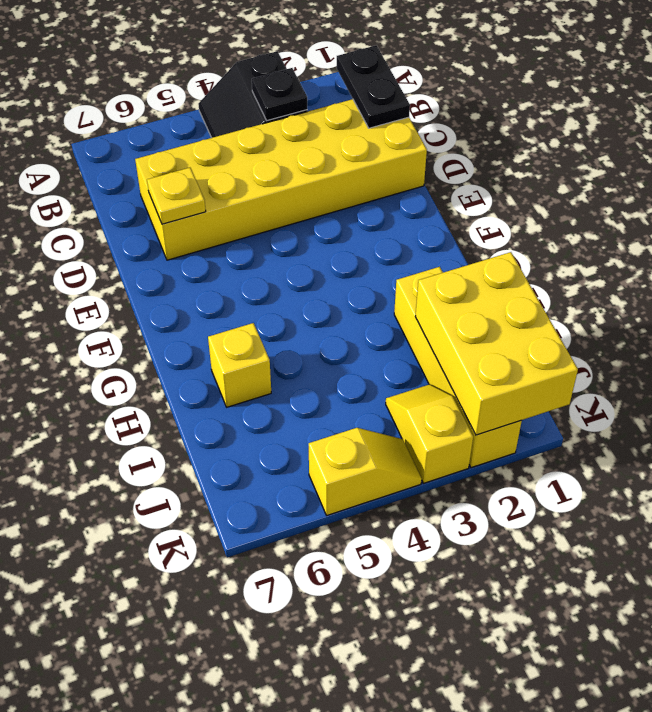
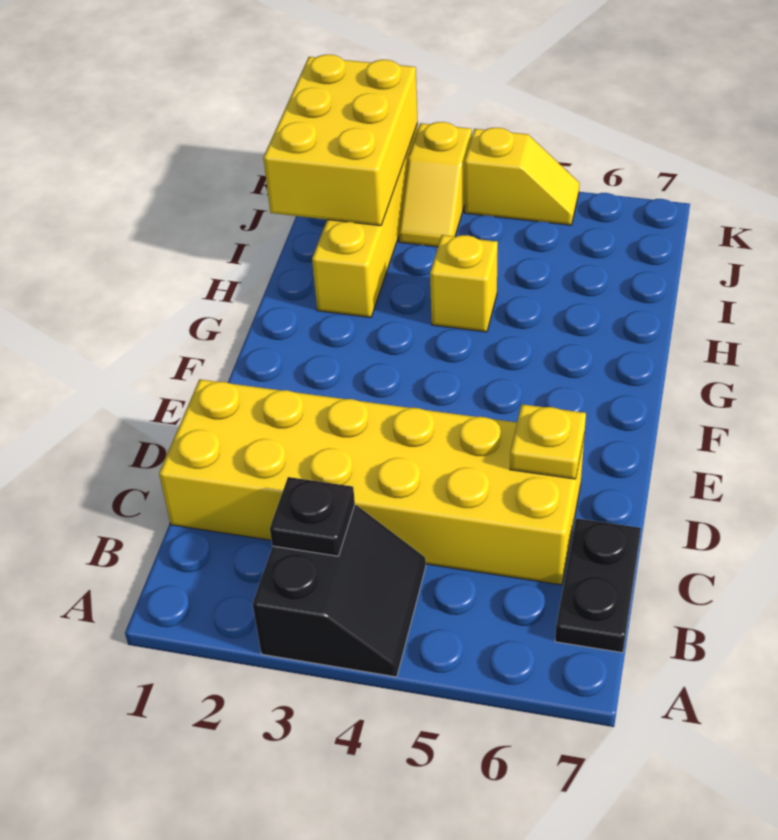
black 1x2 plate [337,45,410,128] -> black 1x2 plate moved to [555,518,641,653]
yellow 1x1 brick [208,323,271,407] -> yellow 1x1 brick moved to [430,235,498,332]
yellow 1x2 slope [309,428,422,515] -> yellow 1x2 slope turned to [465,128,580,225]

